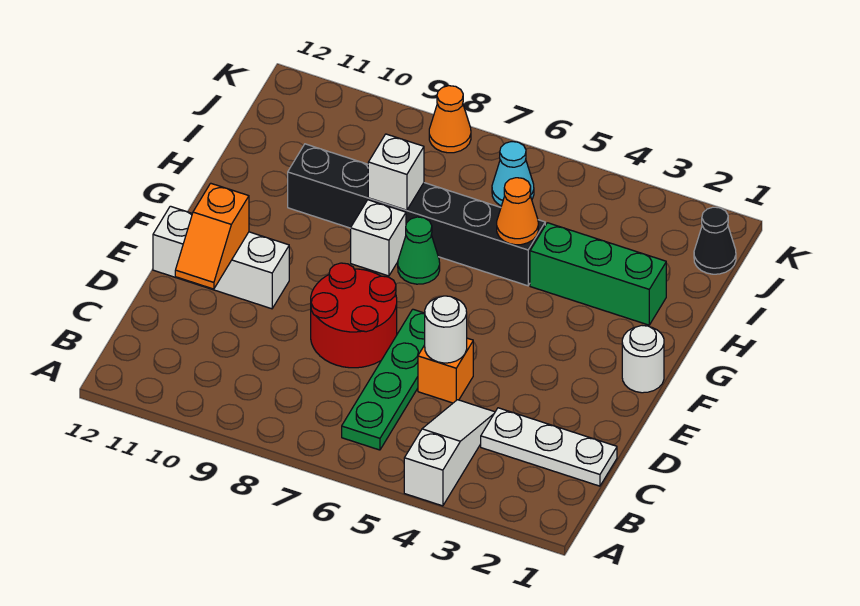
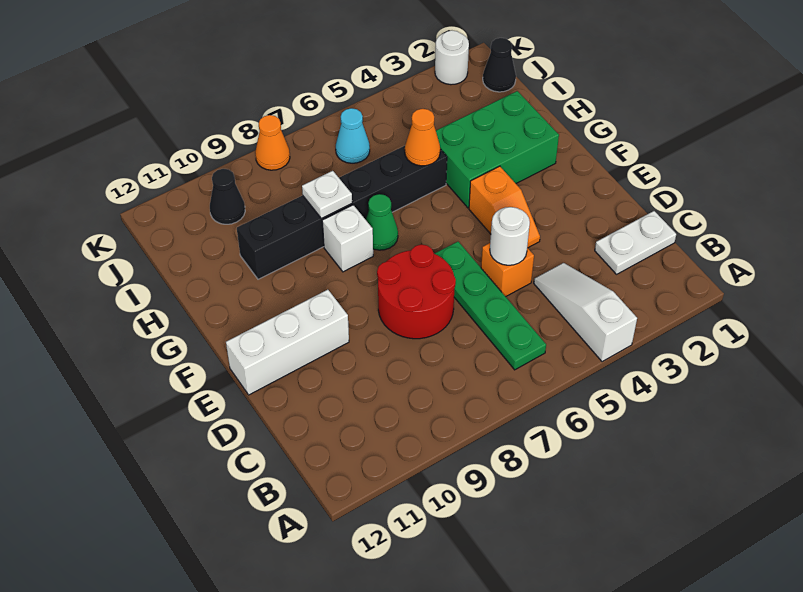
white 1x3 plate [481,408,617,486] -> white 1x2 plate [595,211,676,274]
orange 1x2 slope [175,183,249,289] -> orange 1x2 slope moved to [469,166,540,248]
white 1x1 round brick [622,326,664,393] -> white 1x1 round brick moved to [435,30,469,85]
green 1x3 brick [530,223,666,325] -> green 2x3 brick [436,91,559,208]
white 1x1 brick [368,134,424,210] -> white 1x1 plate [302,171,352,219]
none -> black 1x1 cone [210,169,245,224]

